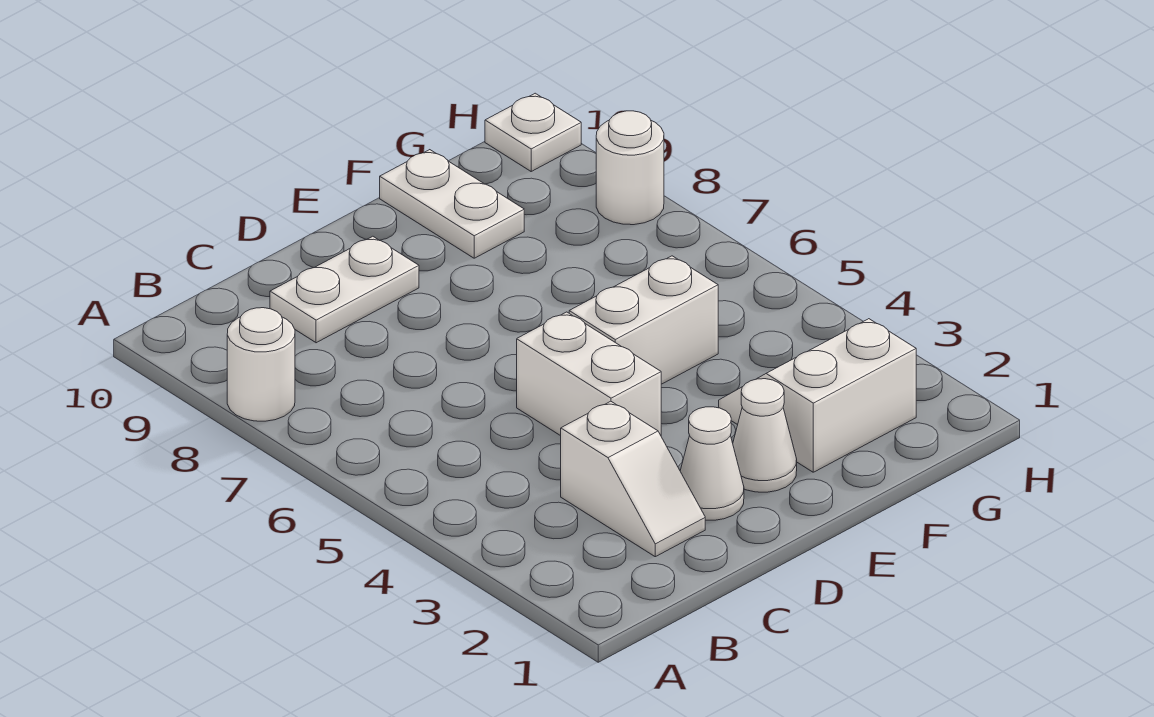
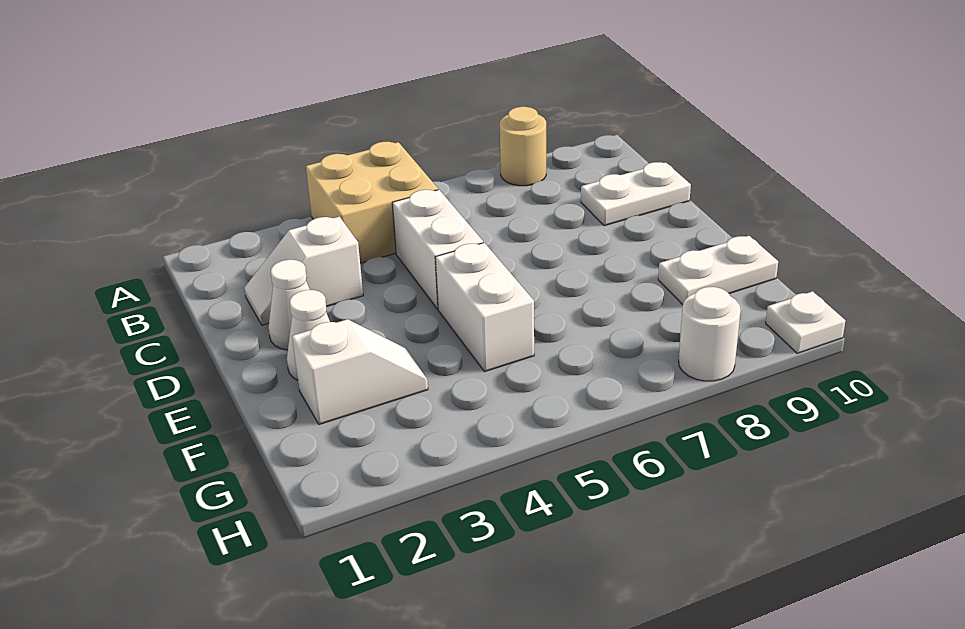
none -> tan 2x2 brick [306,142,438,263]
white 1x1 round brick [227,308,295,421] -> tan 1x1 round brick [500,107,546,186]
white 1x2 plate [270,236,419,343] -> white 1x2 plate turned to [581,162,691,226]
white 1x2 brick [517,312,661,436] -> white 1x2 brick turned to [392,190,483,309]
white 2x2 slope [719,319,916,472] -> white 1x2 slope [292,319,428,424]

